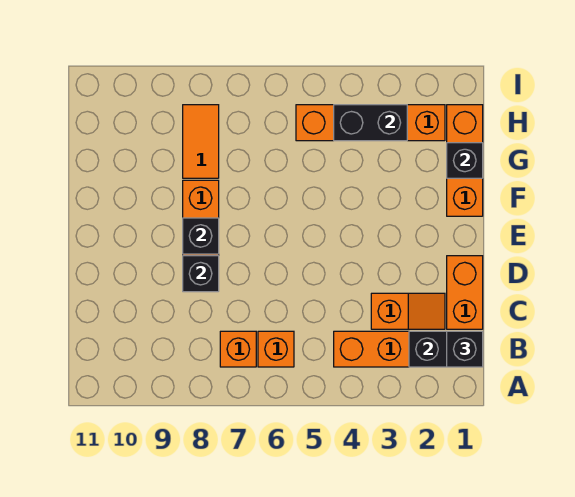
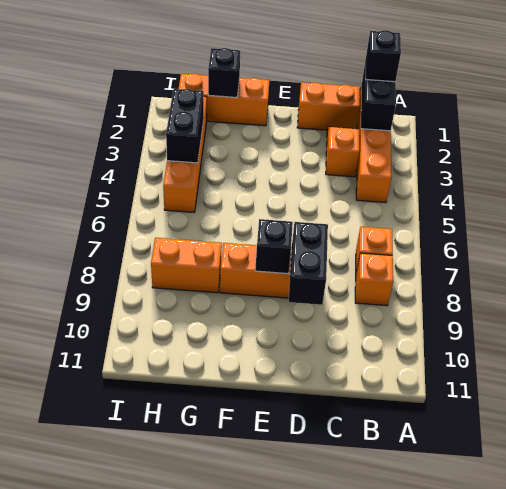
orange 1x1 brick [258,331,294,367] -> orange 1x1 brick moved to [355,253,393,306]
black 1x1 brick [183,256,219,292] -> black 1x2 brick [289,222,328,305]
orange 1x2 tile [183,105,219,178] -> orange 1x2 brick [151,238,222,293]

